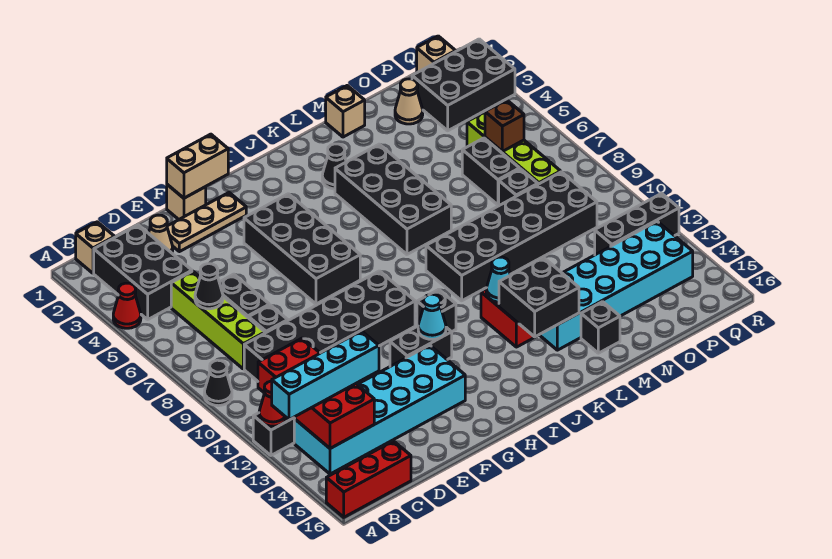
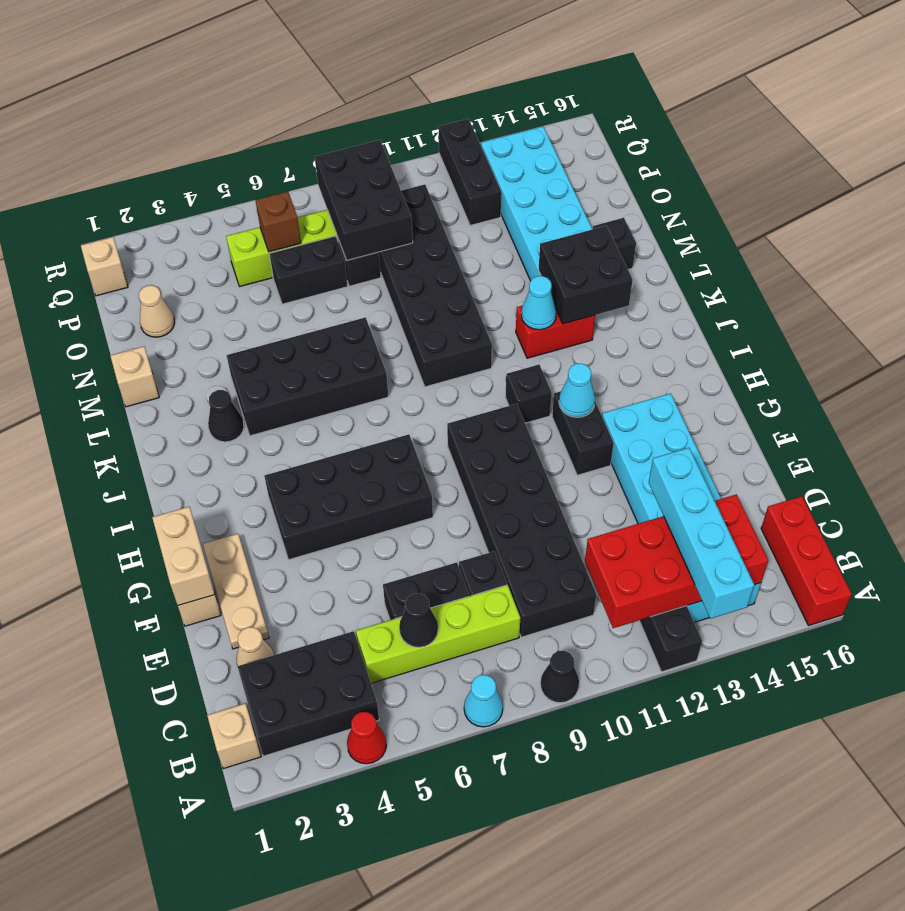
none -> cyan 1x1 cone [464,675,503,727]
red 1x1 cone [259,381,287,426] -> none
black 2x3 brick [412,39,515,131] -> black 2x3 brick moved to [315,140,413,260]

